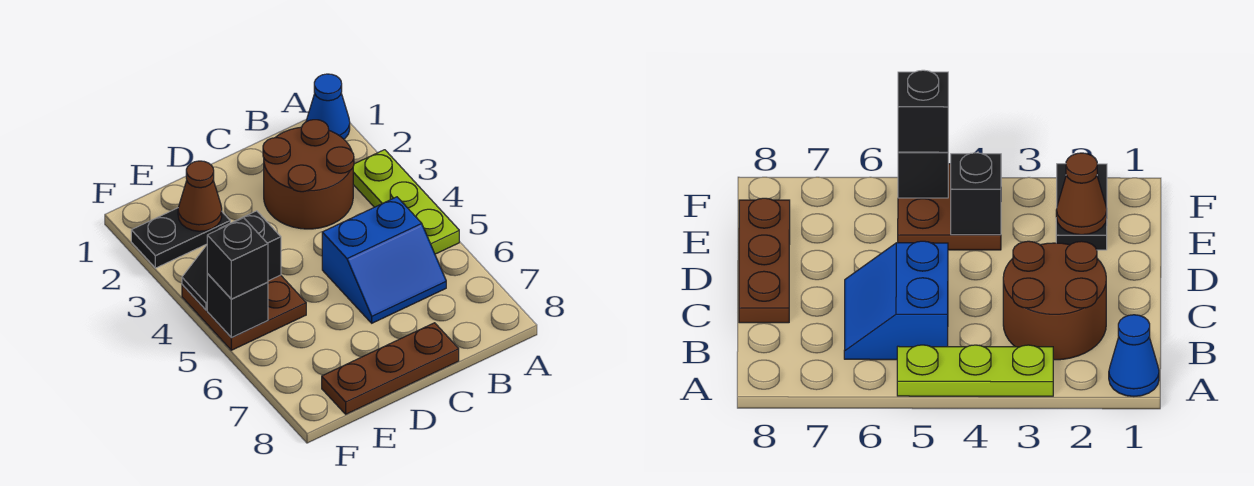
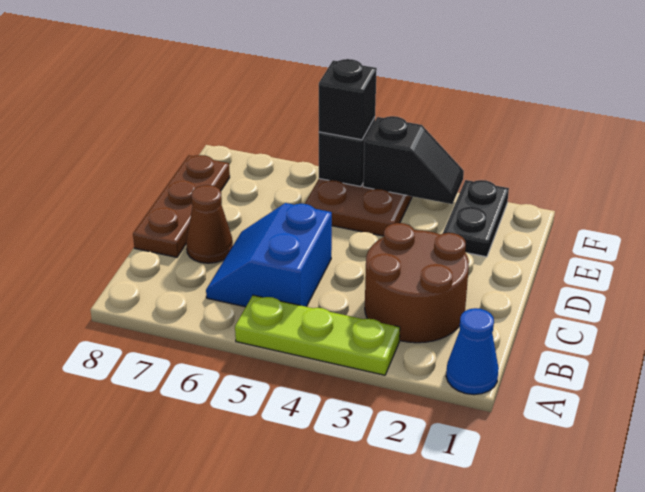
brown 1x1 cone [178,161,222,231] -> brown 1x1 cone moved to [186,185,233,263]
black 1x2 slope [182,211,281,310] -> black 1x2 slope turned to [363,116,464,204]

